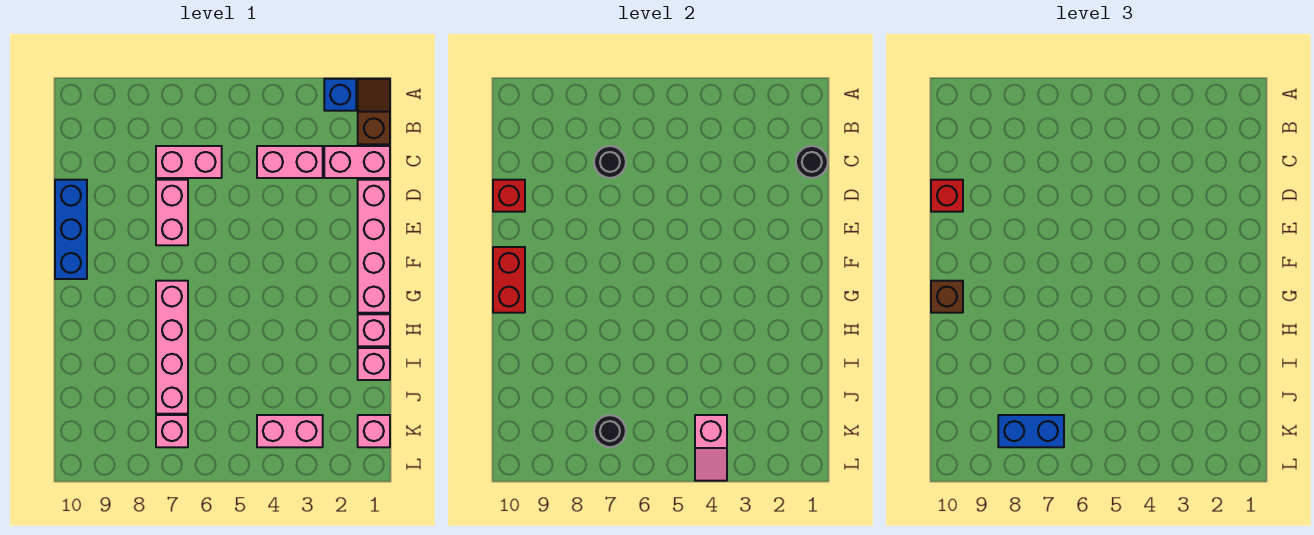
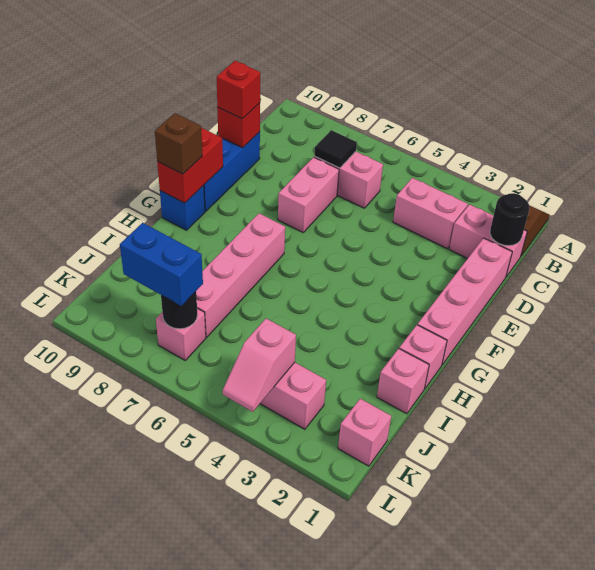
blue 1x1 brick [324,79,356,111] -> blue 1x1 brick moved to [160,186,205,230]
black 1x1 round brick [594,146,626,178] -> black 1x1 tile [314,130,357,168]

